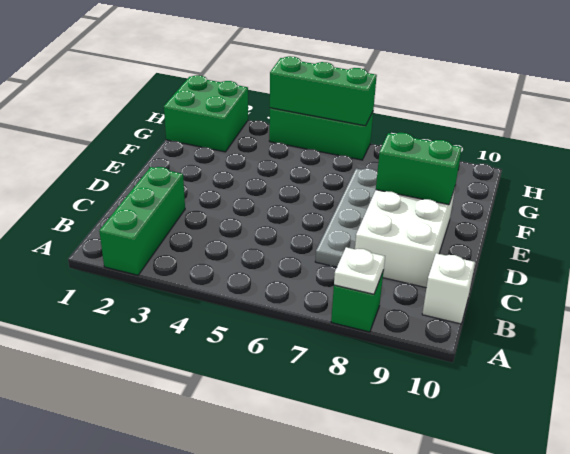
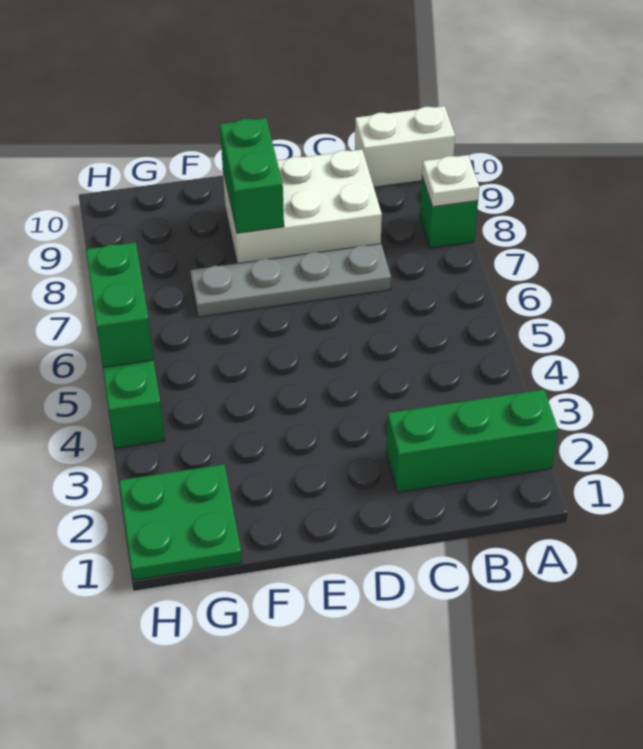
white 1x1 brick [422,253,475,324] -> white 1x2 brick [355,106,455,187]
green 2x2 brick [164,75,248,152] -> green 2x2 plate [119,464,242,580]
green 1x3 brick [270,56,377,126] -> green 1x2 brick [86,242,153,367]

